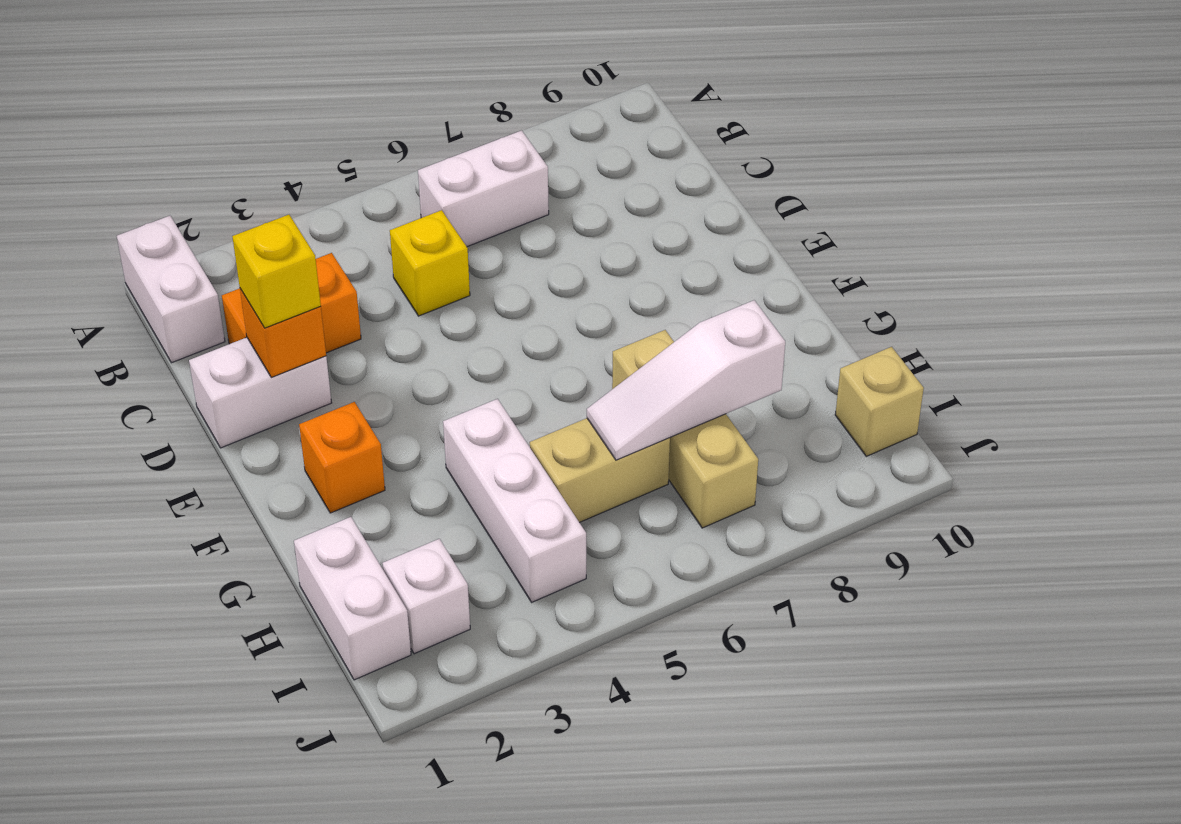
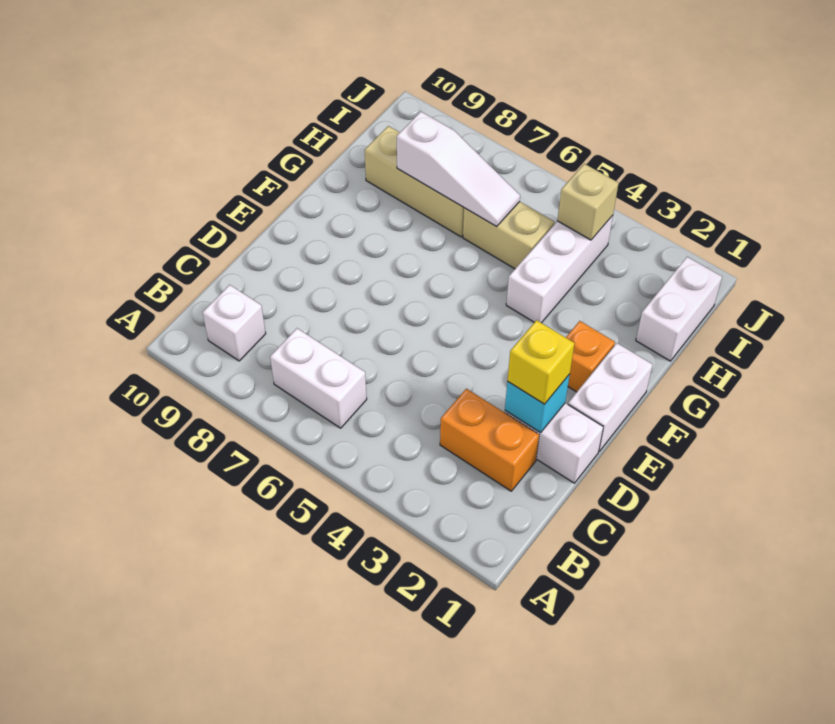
white 1x2 brick [117,216,225,363] -> white 1x2 brick moved to [568,343,653,451]
yellow 1x1 brick [390,210,470,316] -> none
orange 1x1 brick [240,289,326,377] -> cyan 1x1 brick [505,374,570,433]
tan 1x3 brick [612,330,758,528] -> tan 1x3 brick turned to [365,126,464,237]
white 1x1 brick [383,539,470,654] -> white 1x1 brick moved to [202,285,266,361]
tan 1x1 brick [835,347,924,456] -> tan 1x1 brick moved to [557,164,619,240]

